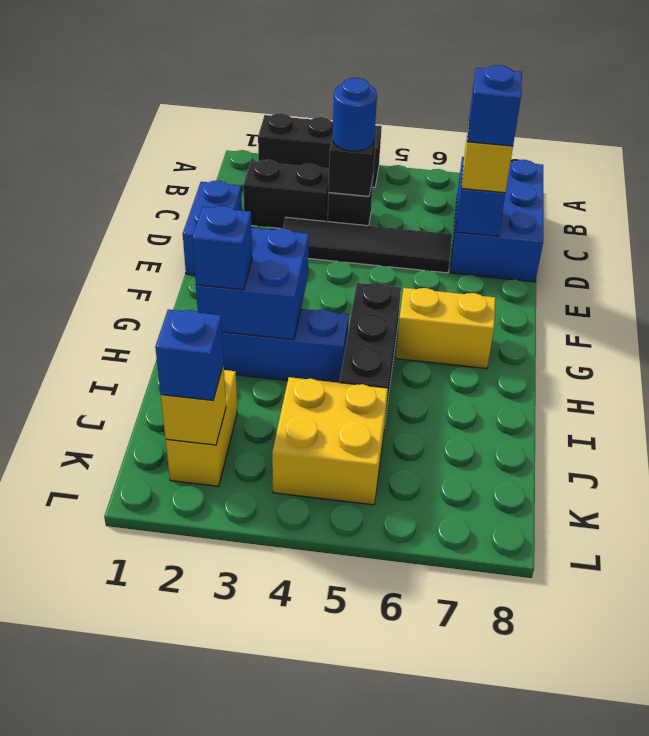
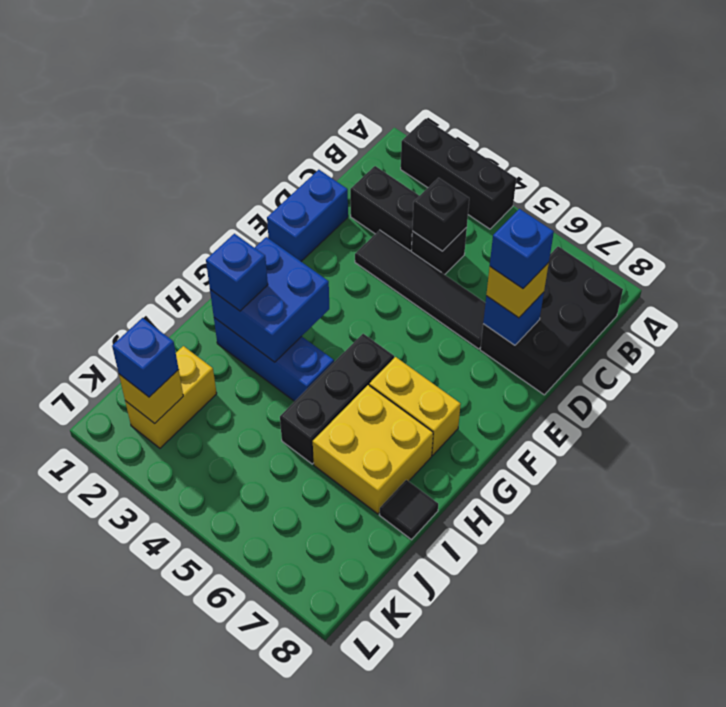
blue 2x3 brick [450,157,543,282] -> black 2x3 brick [480,246,623,395]
blue 1x1 round brick [333,78,377,151] -> none
none -> black 1x1 tile [380,480,438,540]
yellow 2x2 brick [272,377,388,505] -> yellow 2x2 brick moved to [313,385,433,514]

